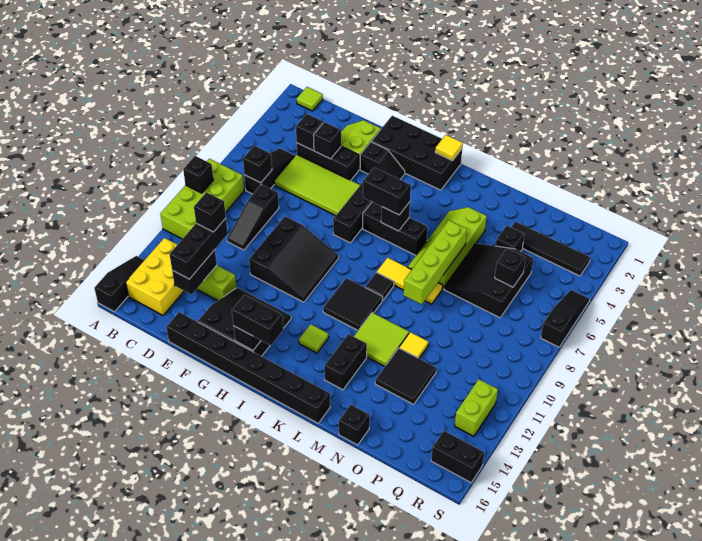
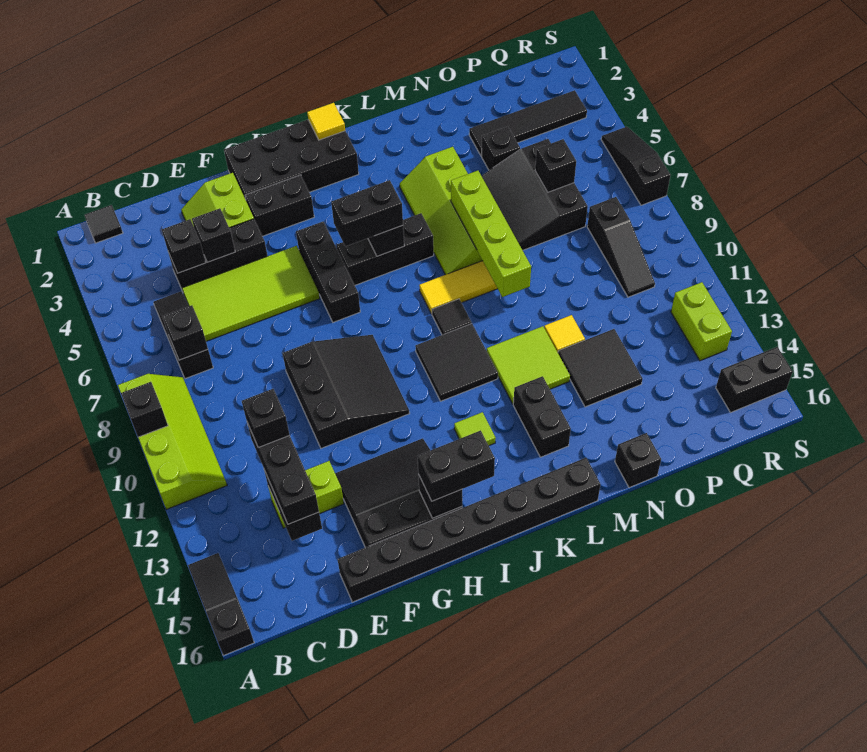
lime 2x4 brick [160,159,244,239] -> lime 2x4 slope [118,374,227,509]
lime 1x1 tile [297,87,323,111] -> black 1x1 tile [85,205,123,243]
yellow 2x3 brick [126,238,184,315] -> none
black 1x3 slope [227,184,279,250] -> black 1x3 slope moved to [587,197,655,297]
black 1x2 slope [360,142,405,179] -> black 1x2 brick [245,175,314,236]

